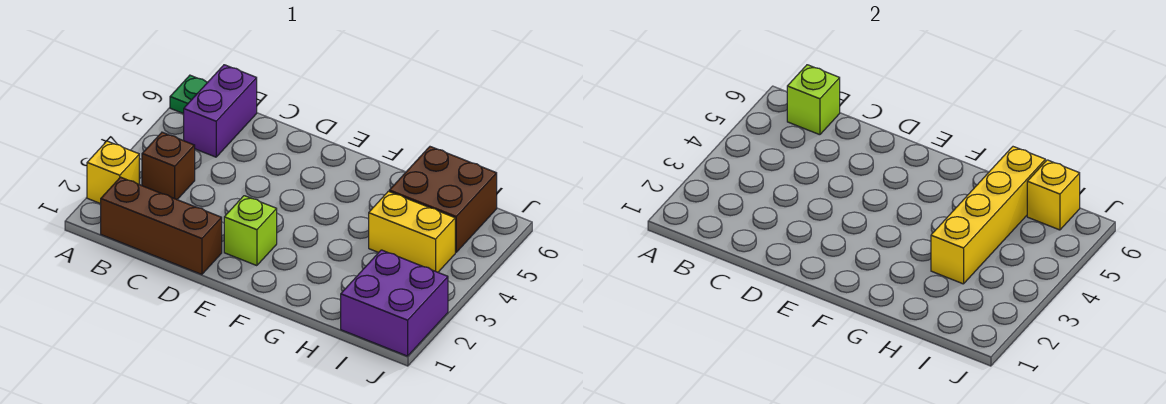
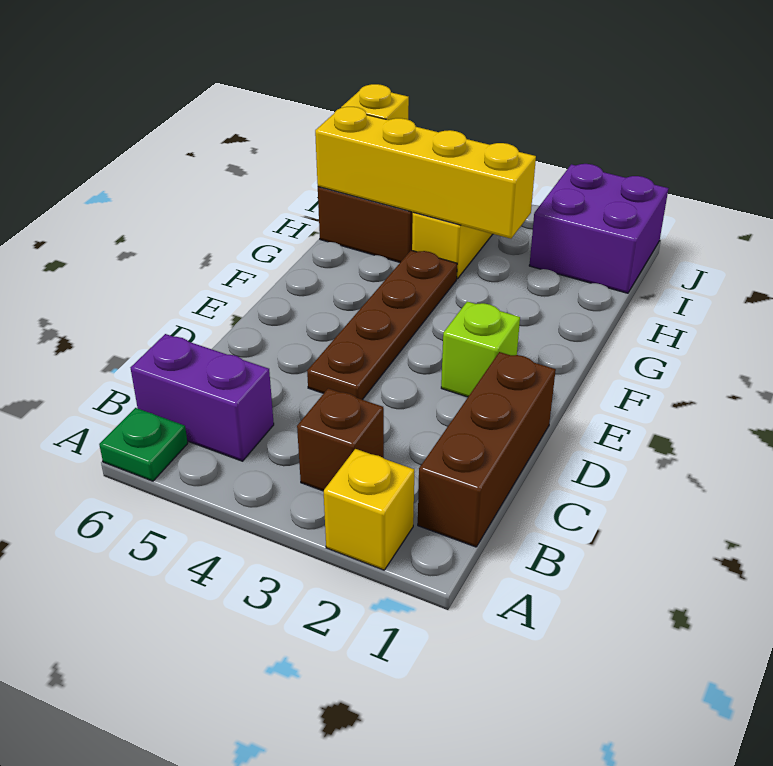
lime 1x1 brick [787,65,840,135] -> none
none -> brown 1x4 plate [307,250,457,400]

